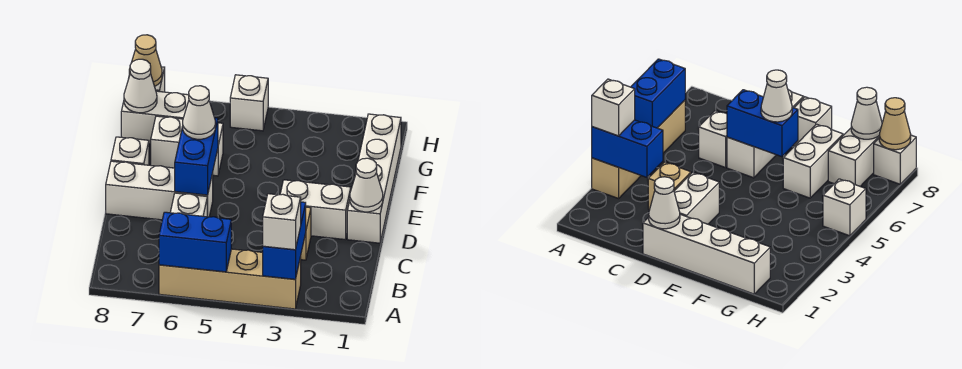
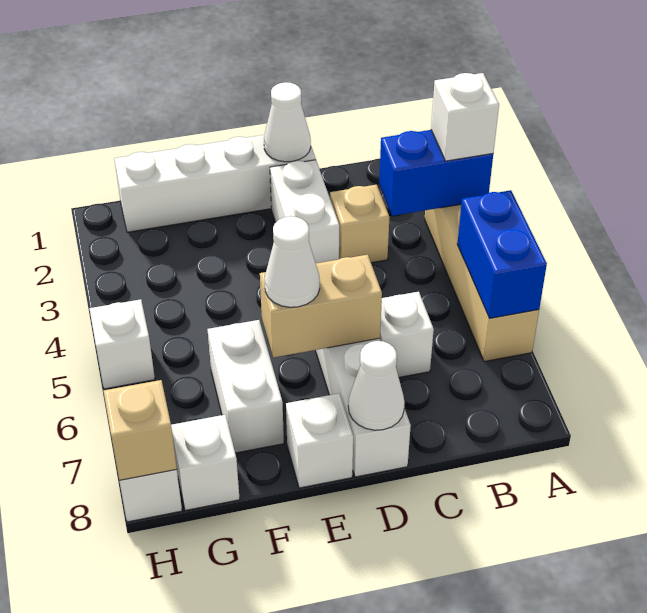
blue 1x2 brick [175,118,218,195] -> tan 1x2 brick [260,255,382,358]
white 1x2 brick [121,91,189,144] -> white 1x1 brick [171,415,240,510]
white 1x1 cone [124,59,157,113] -> white 1x1 cone moved to [348,341,405,430]
tan 1x1 cone [129,35,162,86] -> tan 1x1 brick [104,380,177,480]

